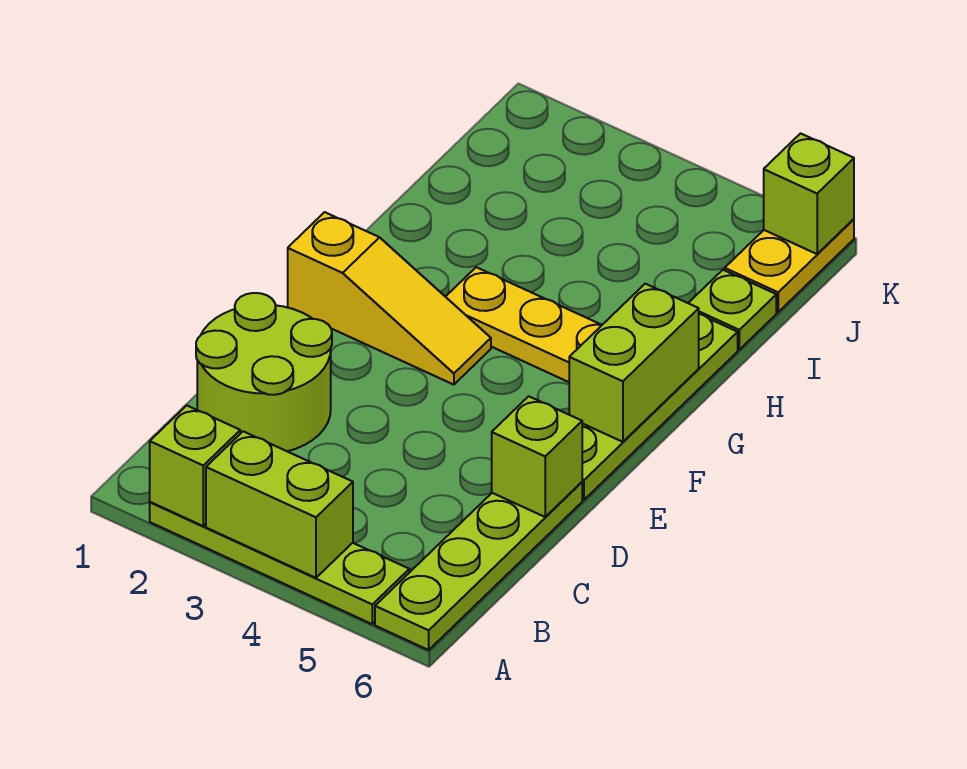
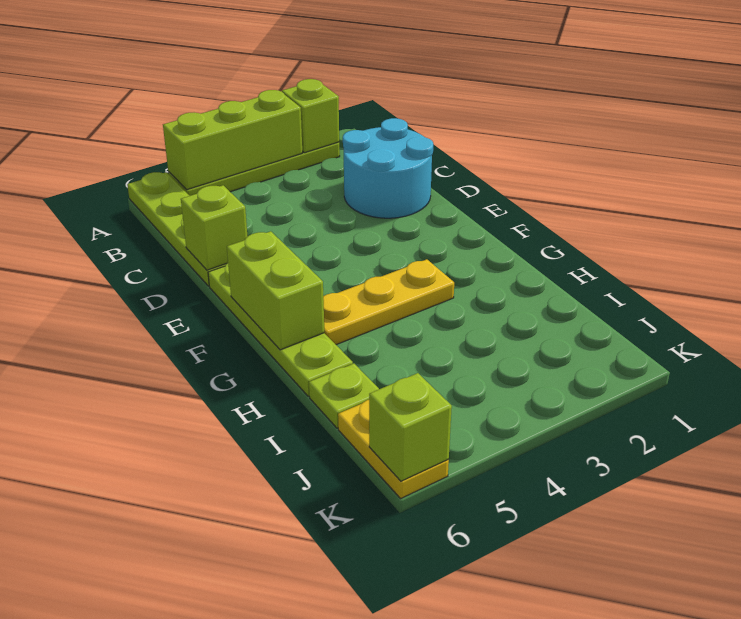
lime 1x2 brick [206,431,353,578] -> lime 1x3 brick [163,90,302,190]
lime 2x2 round brick [196,293,332,451] -> cyan 2x2 round brick [343,118,433,218]
yellow 1x3 slope [288,212,491,385] -> none

